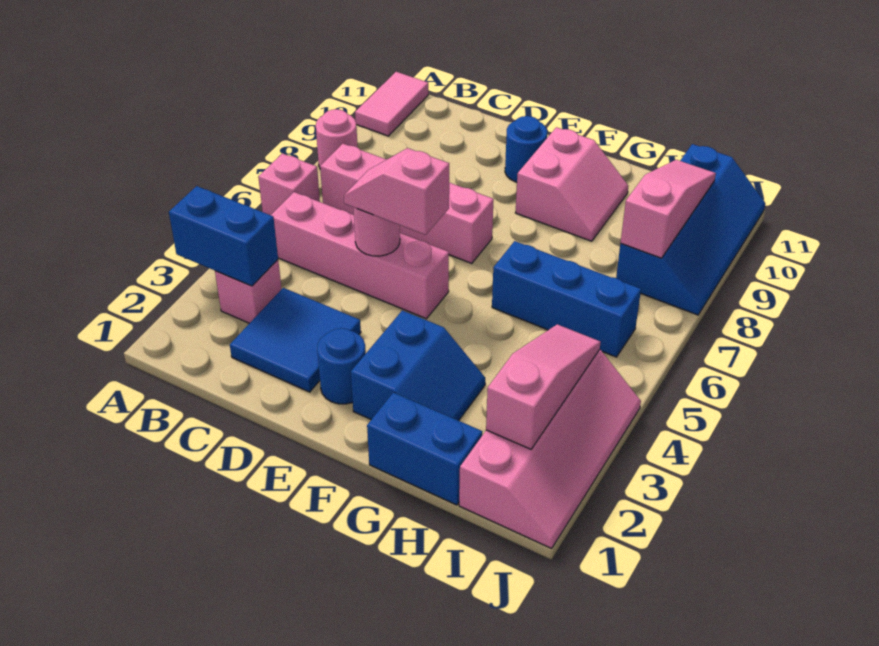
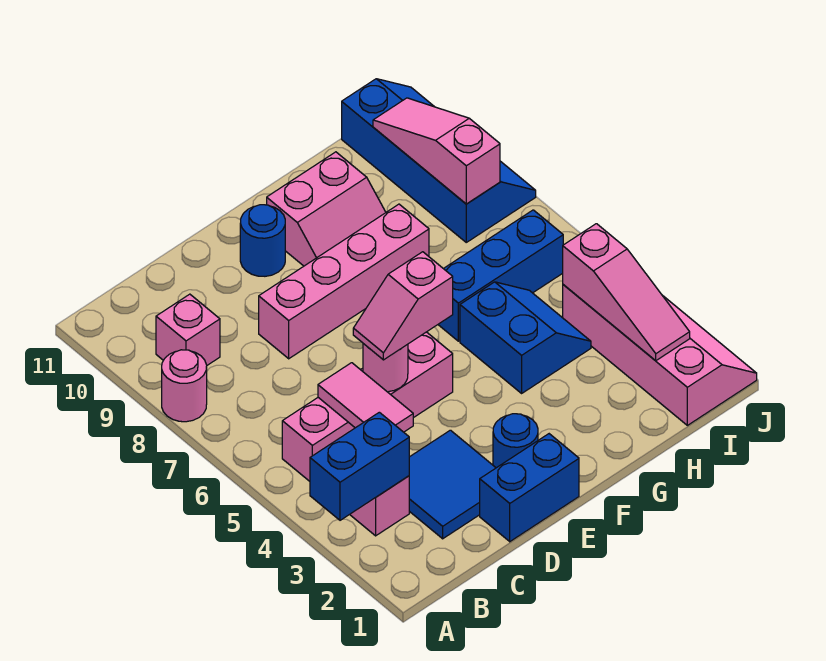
pink 1x1 brick [258,153,320,215] -> pink 1x1 brick moved to [156,294,220,365]
pink 1x2 tile [355,72,428,136] -> pink 1x2 tile moved to [318,363,413,432]
pink 1x4 brick [320,144,494,263] -> pink 1x4 brick moved to [259,204,429,359]
blue 2x2 slope [351,310,485,421] -> blue 2x2 slope moved to [460,282,591,393]
pink 2x2 slope [516,127,629,241] -> pink 2x2 slope turned to [267,152,386,266]
blue 1x2 brick [367,392,482,505] -> blue 1x2 brick moved to [480,434,579,542]
pink 1x3 slope [486,324,601,449] -> pink 1x3 slope turned to [563,224,690,361]

